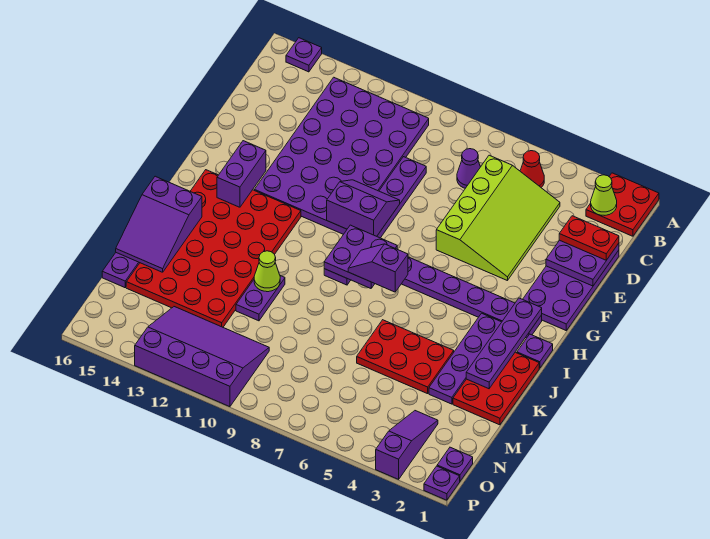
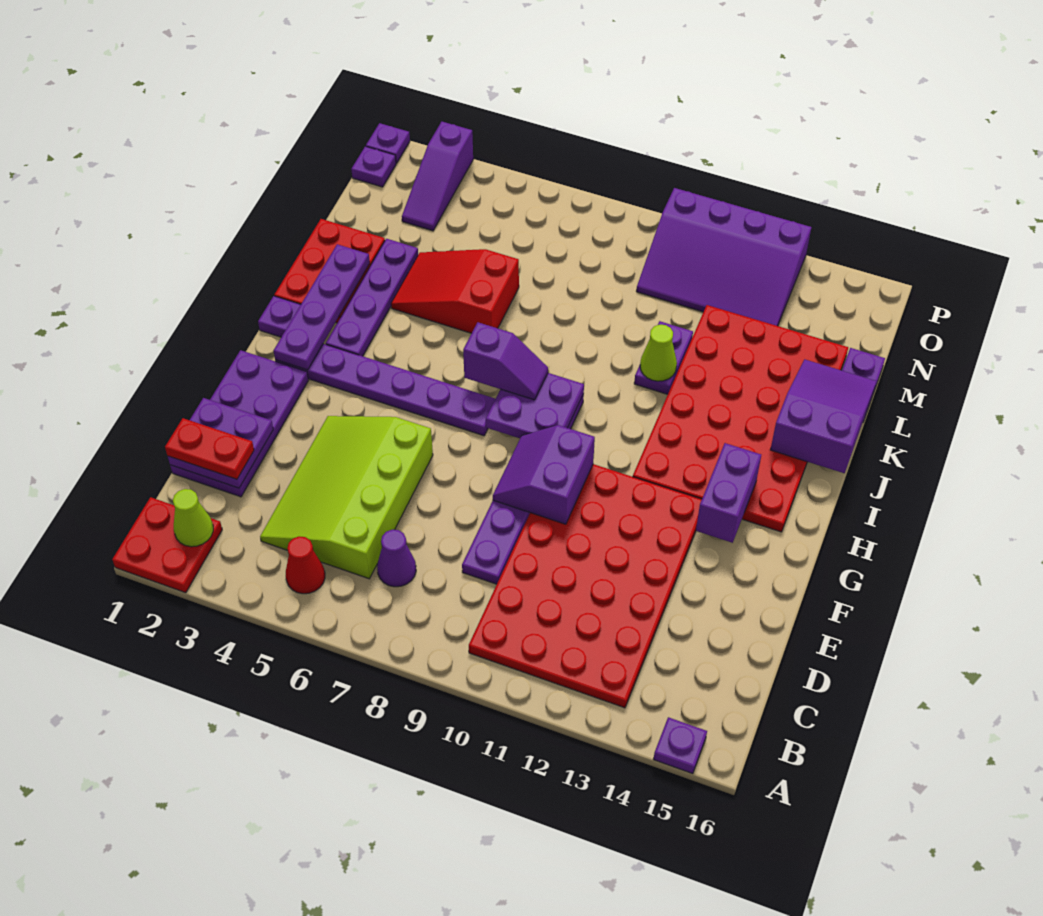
purple 4x6 plate [254,77,429,234] -> red 4x6 plate [469,464,702,708]
purple 2x2 slope [327,180,400,236] -> purple 2x2 slope turned to [493,425,595,524]
red 2x3 plate [357,320,454,394] -> red 2x3 slope [391,249,519,333]

